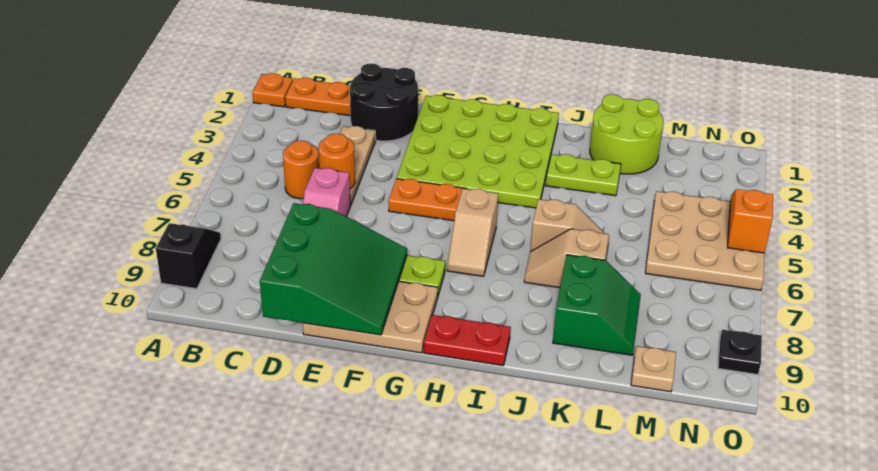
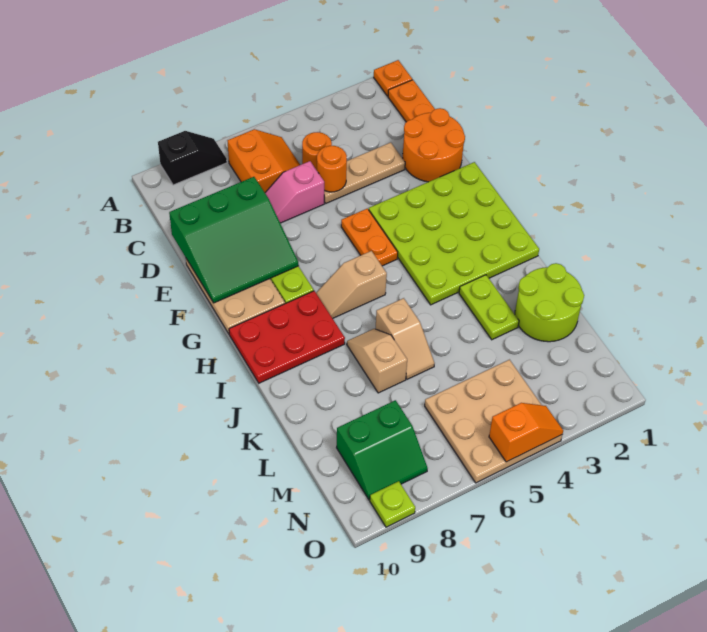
none -> orange 2x2 slope [228,129,300,192]
black 2x2 round brick [350,64,418,141] -> orange 2x2 round brick [403,108,465,182]
red 1x2 plate [424,315,511,366] -> red 2x3 plate [229,291,345,383]
green 2x2 slope [553,255,641,355] -> green 2x2 slope moved to [337,400,428,500]
tan 1x1 plate [631,346,676,392] -> none
black 1x1 plate [718,330,762,375] -> lime 1x1 plate [370,481,415,527]

